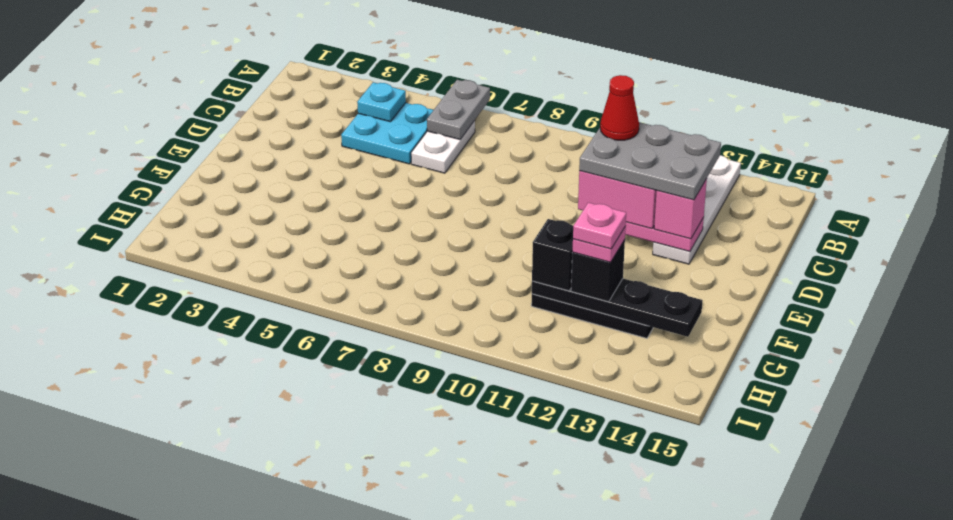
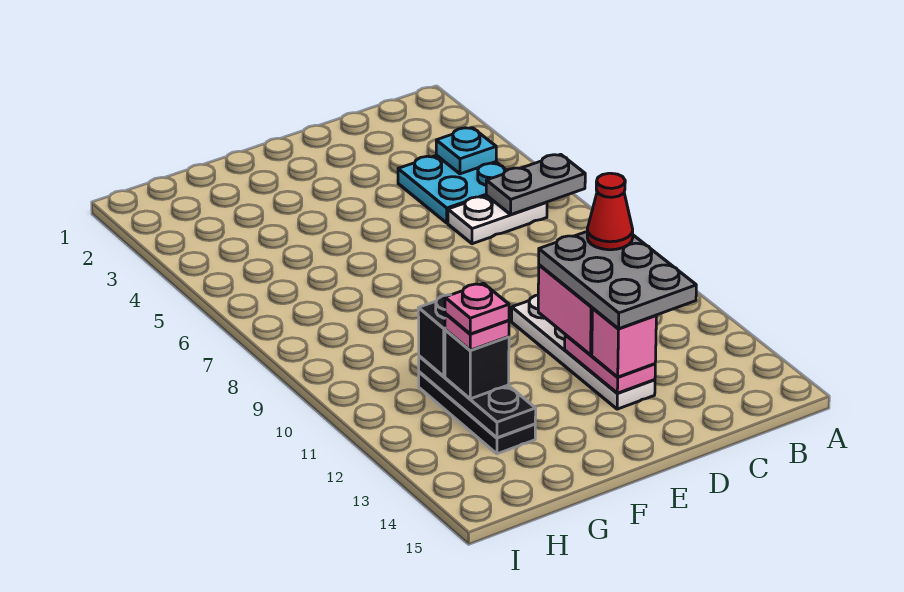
white 1x4 plate [653,155,741,264] -> white 1x4 plate turned to [512,295,655,409]
black 1x4 plate [532,279,703,337] -> black 1x3 plate [419,356,536,438]

